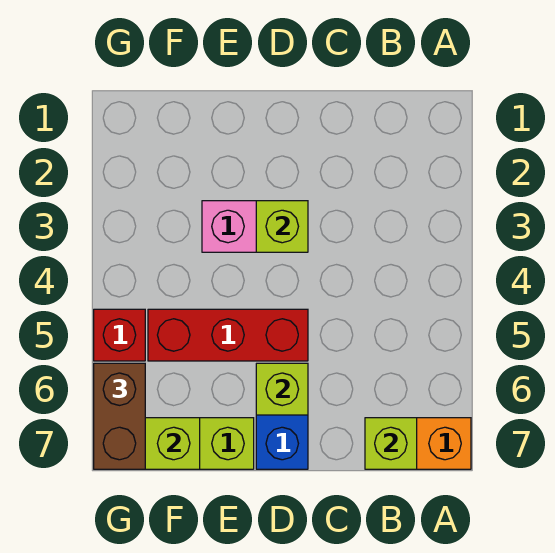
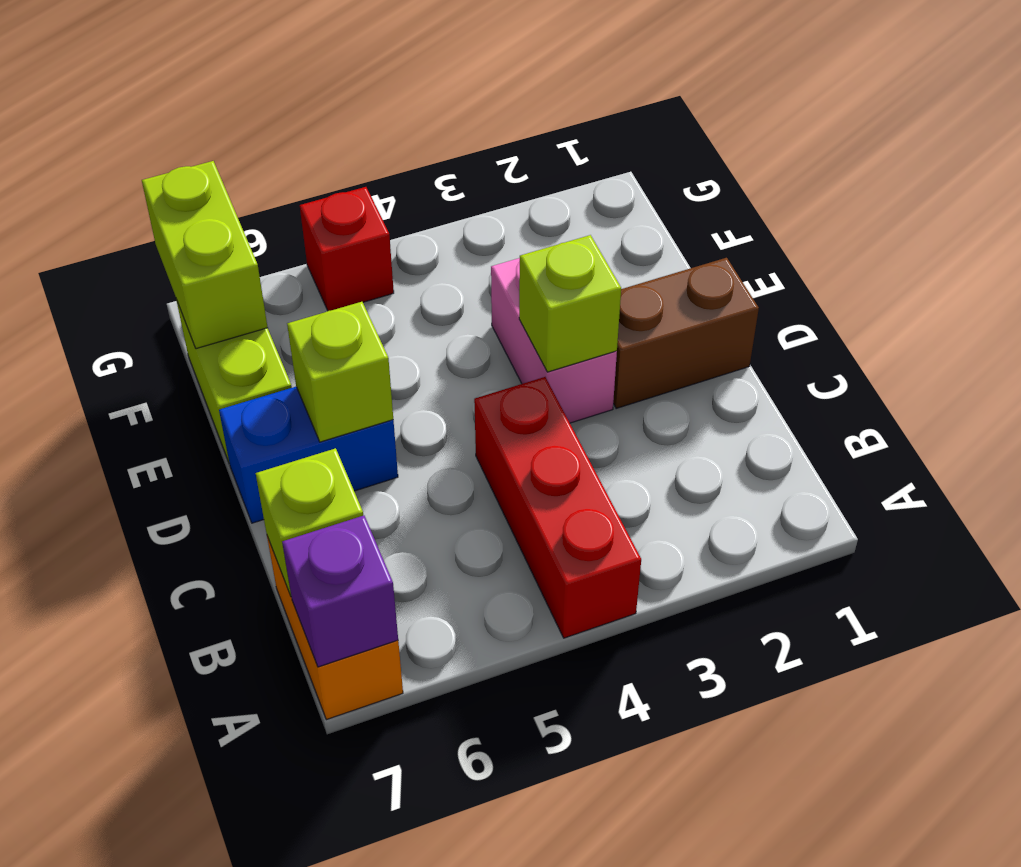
none -> purple 1x1 brick [282,515,398,667]
red 1x3 brick [148,309,308,361] -> red 1x3 brick moved to [474,377,641,638]
brown 1x2 brick [94,363,145,469] -> brown 1x2 brick moved to [613,258,759,408]

